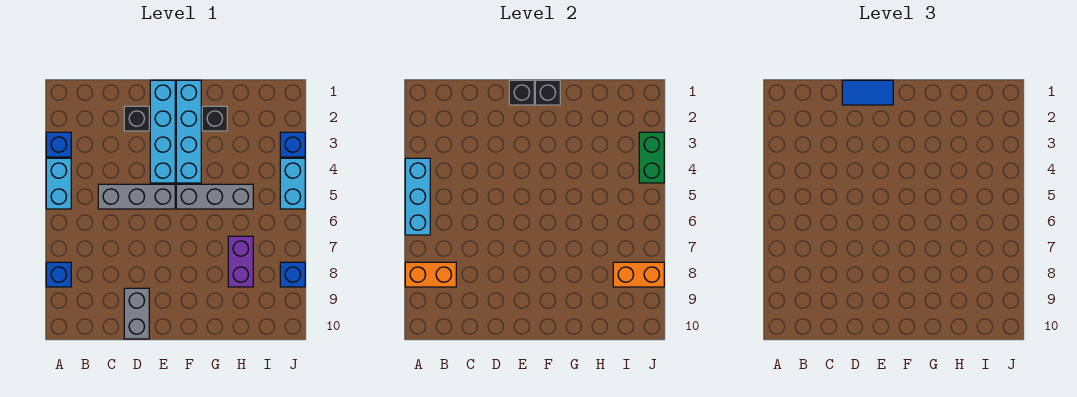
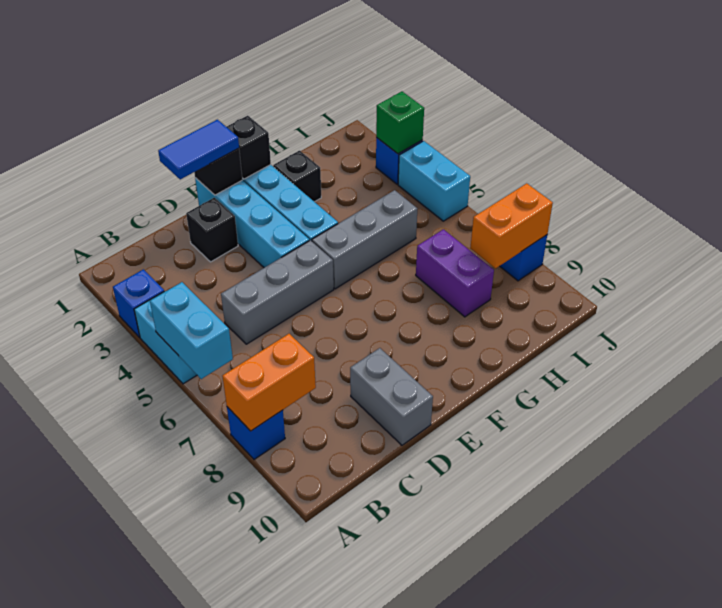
cyan 1x3 brick [405,158,430,235] -> cyan 1x2 brick [150,282,233,379]
green 1x2 brick [639,132,664,183] -> green 1x1 brick [376,91,424,154]

